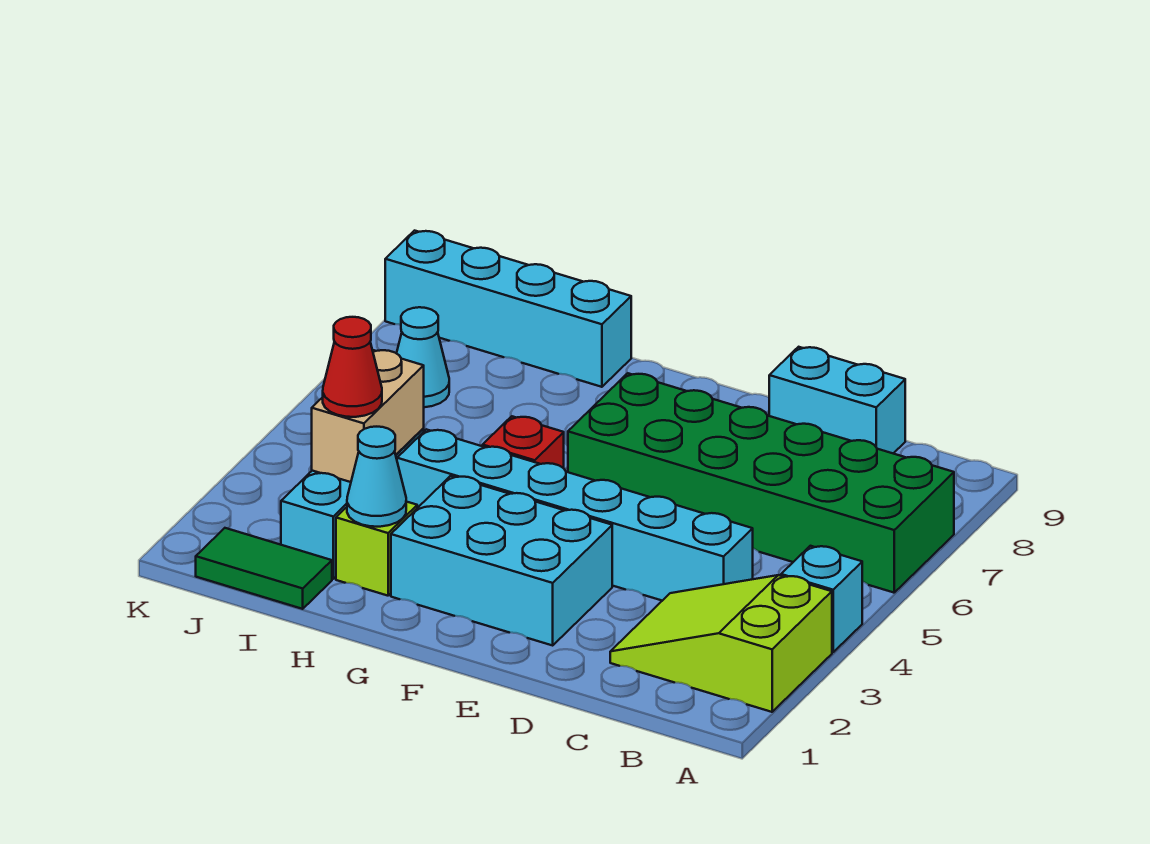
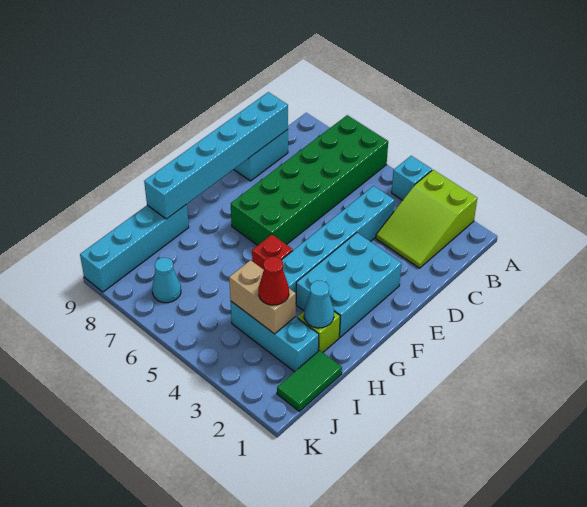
none -> cyan 1x6 brick [144,92,288,219]

